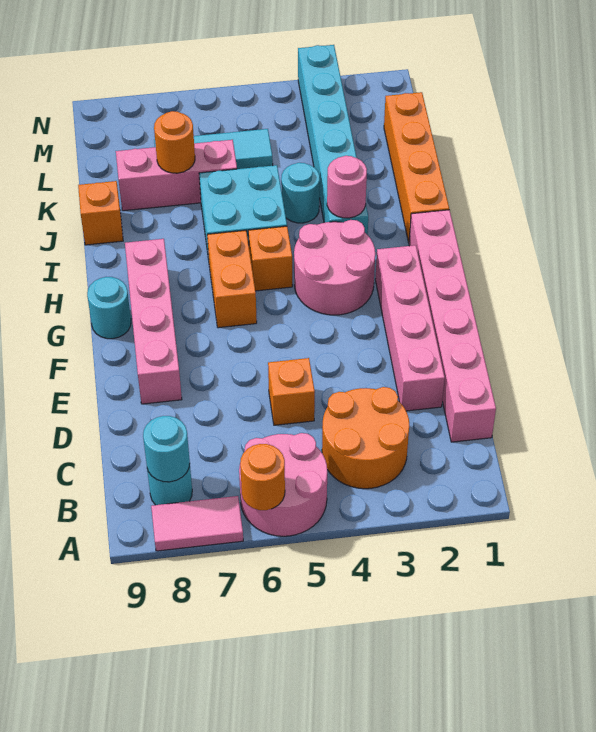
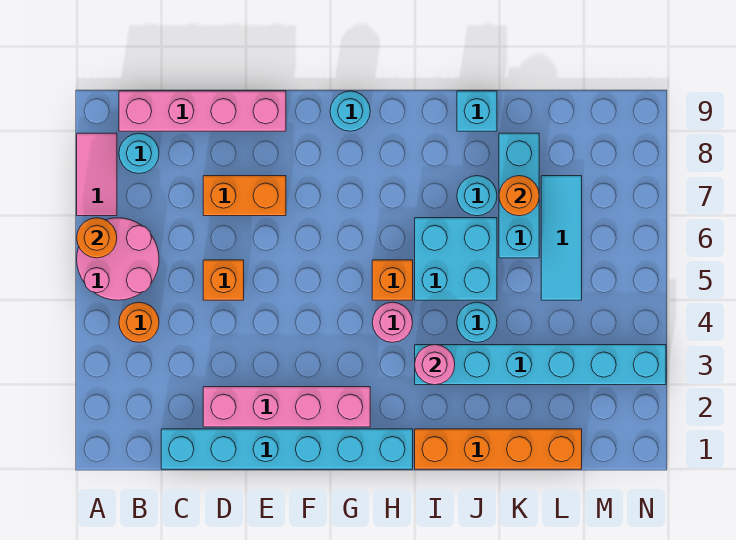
orange 2x2 round brick [322,387,409,489] -> orange 1x1 round brick [119,302,159,342]
cyan 1x1 round brick [143,416,190,482] -> cyan 1x1 round brick moved to [457,176,497,216]
pink 1x6 brick [409,210,496,442] -> cyan 1x6 brick [161,429,413,469]
pink 1x4 brick [125,239,182,404] -> pink 1x4 brick moved to [119,91,286,131]
pink 2x2 round brick [294,220,375,315] -> pink 1x1 round brick [372,302,413,342]
orange 1x2 brick [207,230,257,328] -> orange 1x2 brick moved to [203,176,286,216]
orange 1x1 brick [78,181,123,245] -> cyan 1x1 brick [457,91,497,131]
pink 1x3 brick [116,140,237,211] -> cyan 1x3 brick [499,133,539,258]

